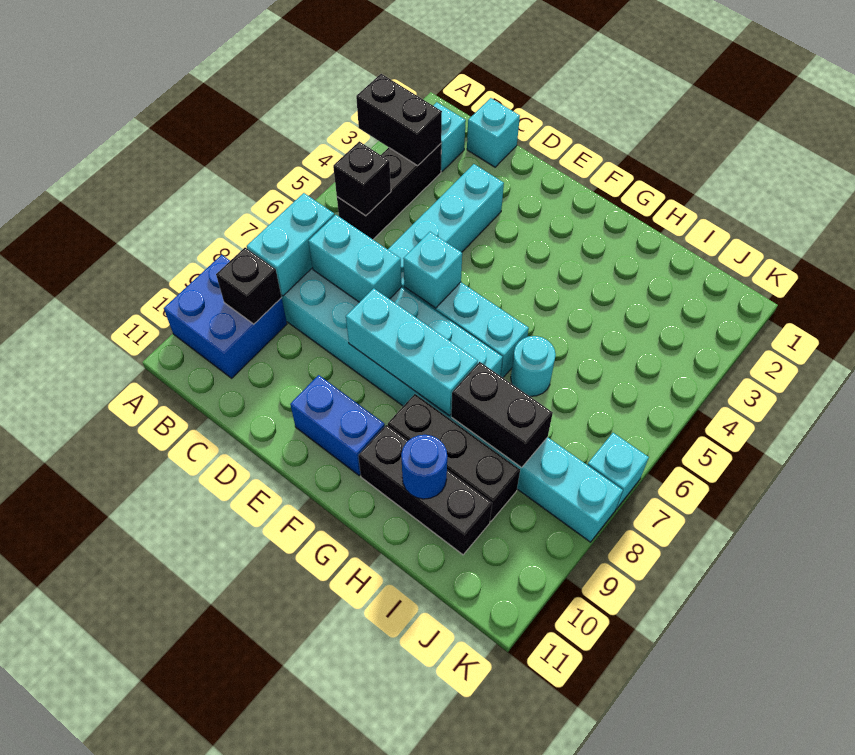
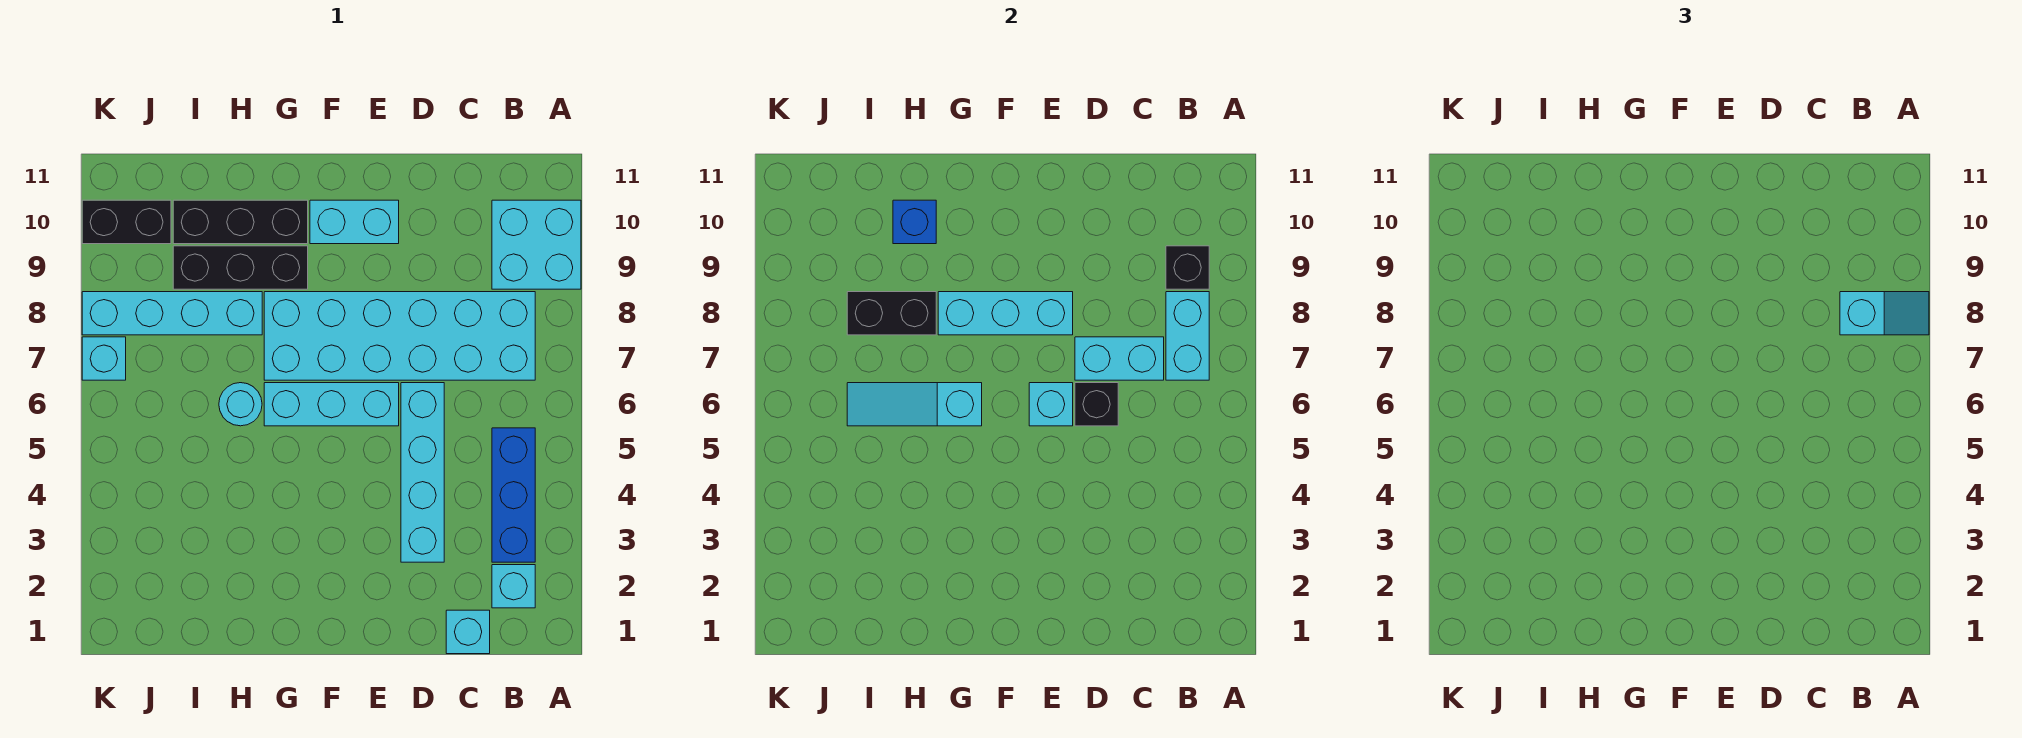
black 1x2 brick [356,74,442,166] -> black 1x2 brick moved to [82,200,171,244]
none -> cyan 1x2 slope [1840,292,1929,335]
blue 2x2 brick [164,255,287,378] -> cyan 2x2 brick [492,200,581,289]
black 1x3 brick [337,144,441,239] -> blue 1x3 brick [492,428,535,562]
black 1x1 brick [333,141,391,216] -> black 1x1 brick moved to [1075,383,1118,426]
blue 1x2 brick [290,375,385,475] -> cyan 1x2 brick [310,200,399,244]
none -> cyan 1x3 slope [847,383,982,426]
blue 1x1 round brick [401,435,447,499] -> blue 1x1 brick [893,200,936,244]

